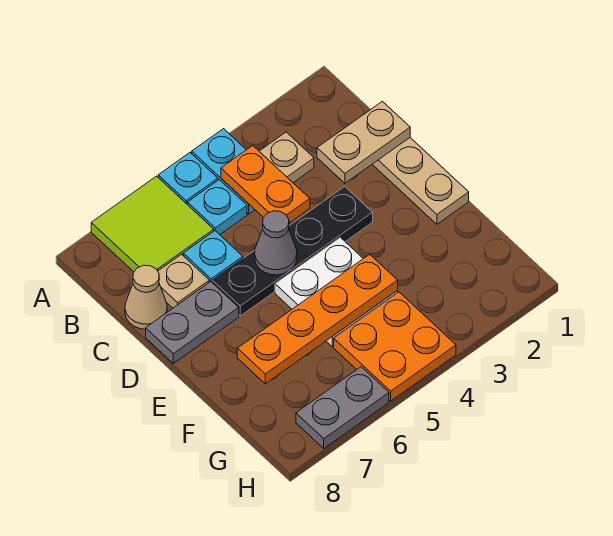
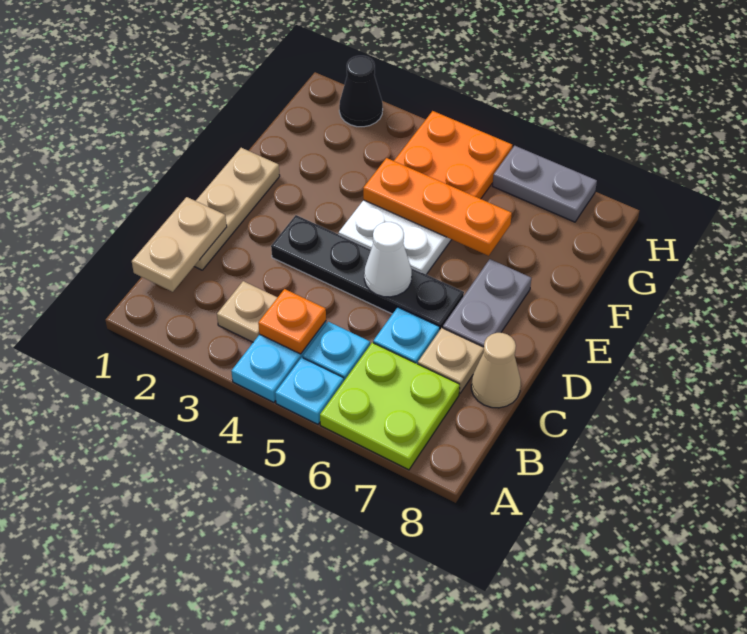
lime 2x2 tile [91,176,214,272] -> lime 2x2 plate [320,343,460,470]
orange 1x2 plate [221,146,310,223] -> orange 1x1 plate [258,289,326,354]
tan 1x2 plate [317,101,410,183] -> tan 1x2 plate turned to [132,197,227,292]
grey 1x1 cone [255,211,297,275] -> white 1x1 cone [364,222,412,297]
grey 1x2 plate [146,282,239,363] -> grey 1x2 plate turned to [443,259,531,347]
orange 1x4 plate [237,254,398,384] -> orange 1x3 plate [363,158,512,256]
none -> black 1x1 cone [339,56,383,127]

